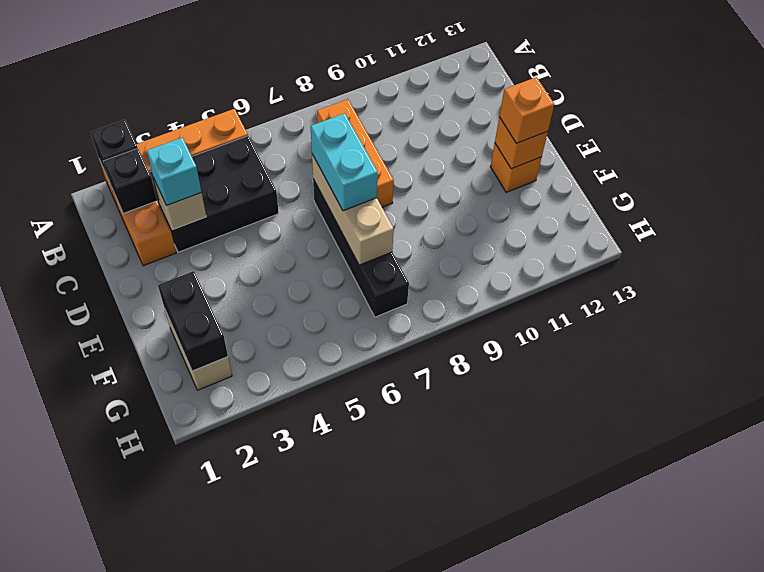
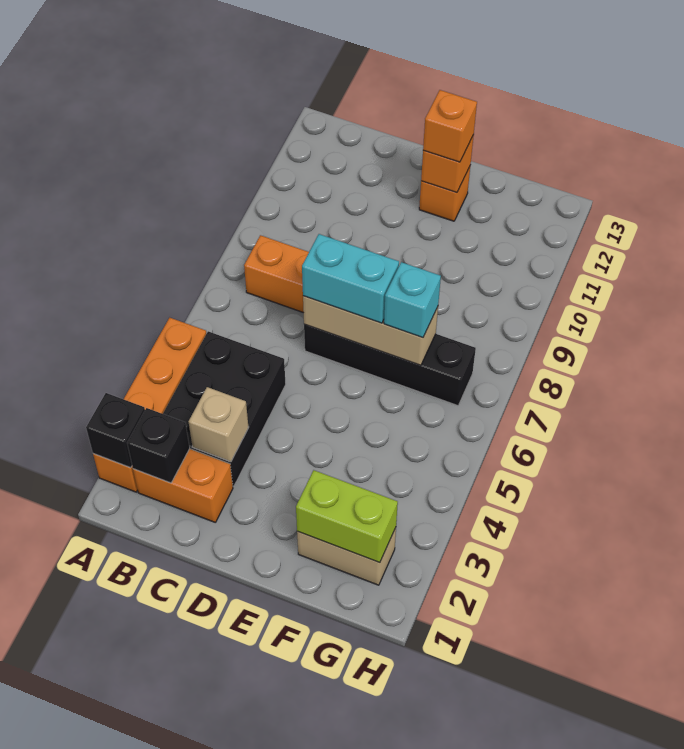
cyan 1x1 brick [147,138,201,206] -> cyan 1x1 brick moved to [384,262,441,338]
black 1x2 brick [158,271,228,371] -> lime 1x2 brick [296,470,398,563]

